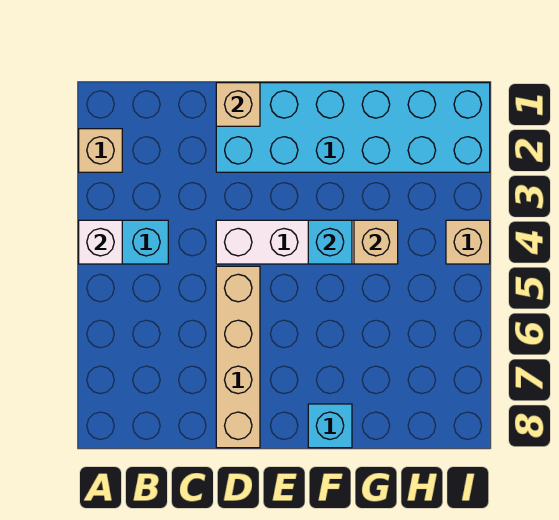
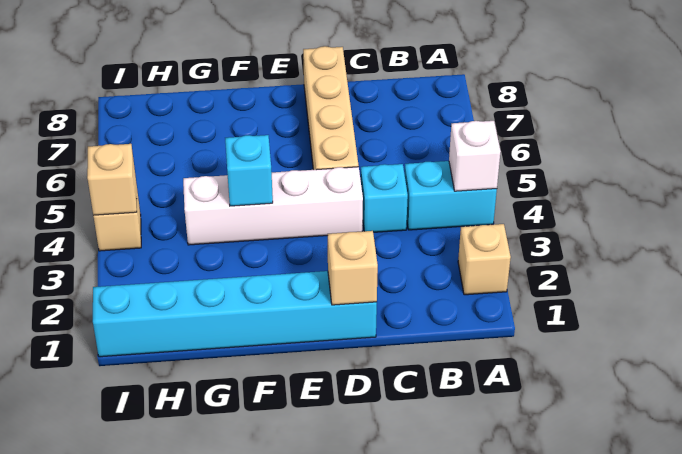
cyan 2x6 brick [216,83,490,172] -> cyan 1x6 brick [93,271,377,357]
cyan 1x1 brick [308,404,352,448] -> cyan 1x1 brick moved to [361,164,408,232]
tan 1x1 brick [354,220,398,264] -> tan 1x1 brick moved to [87,144,137,215]

